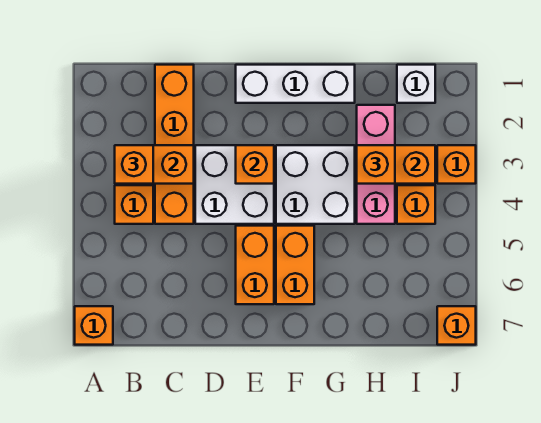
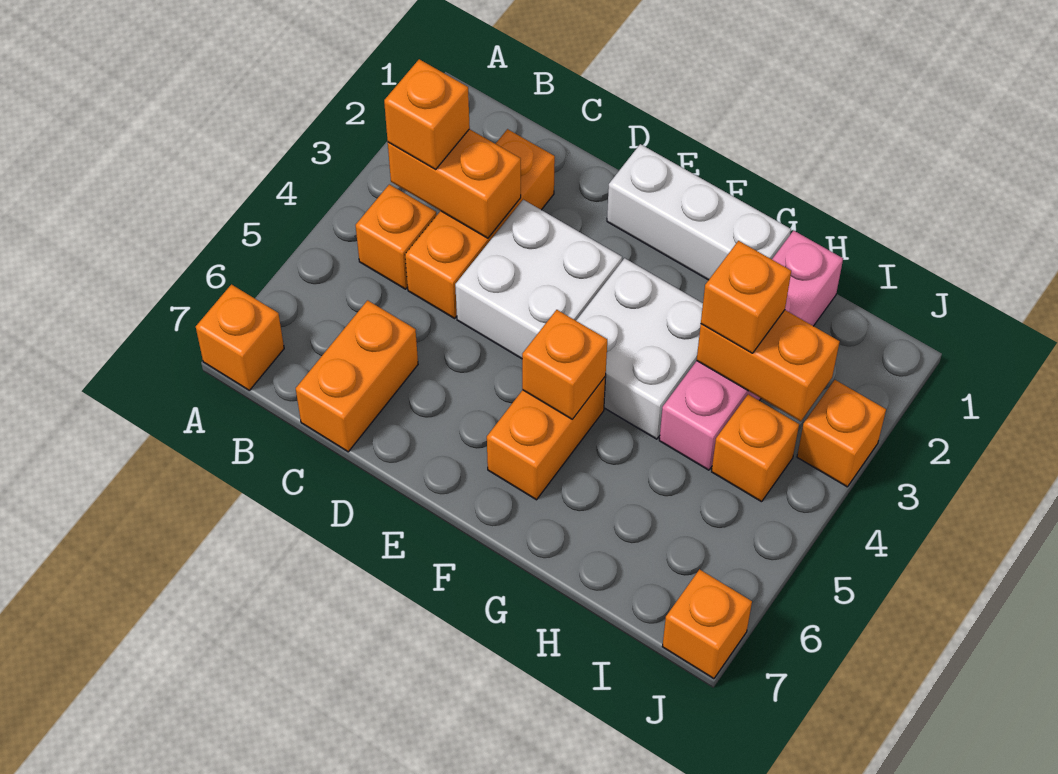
orange 1x4 brick [155,65,194,224] -> orange 1x3 brick [405,129,555,318]
orange 1x1 brick [236,145,274,184] -> orange 1x1 brick moved to [522,310,607,419]
orange 1x2 brick [236,226,274,304] -> orange 1x2 brick moved to [296,300,418,452]
pink 1x3 brick [357,105,395,224] -> pink 1x4 brick [659,231,843,470]
white 1x1 brick [397,65,435,103] -> none

